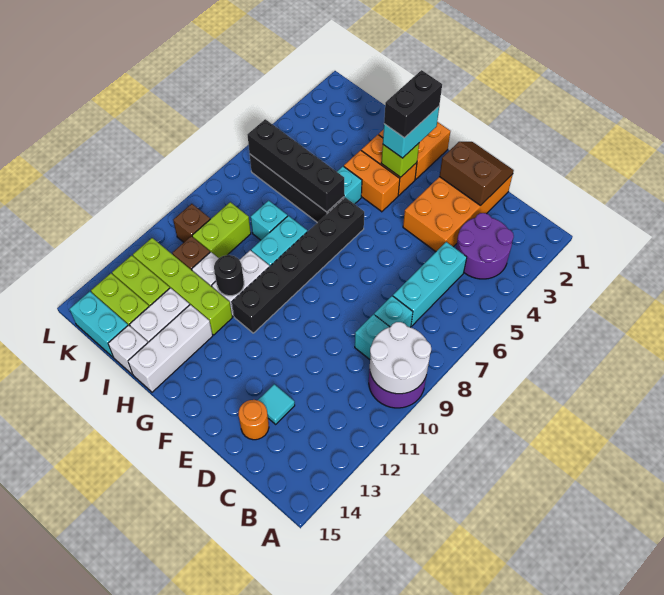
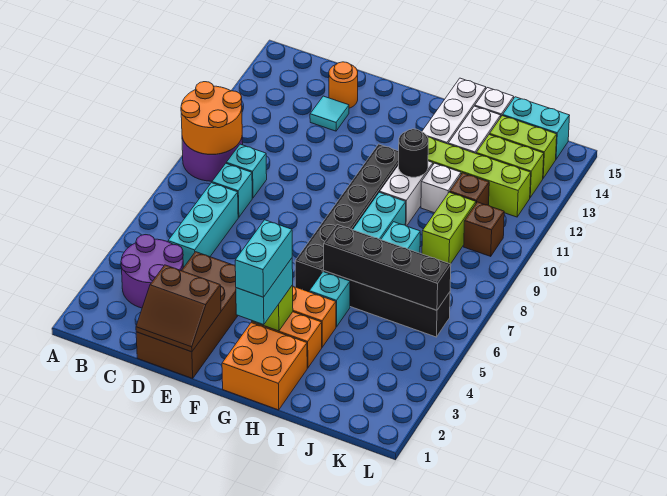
white 2x2 round brick [370,322,431,394] -> orange 2x2 round brick [181,82,242,154]
orange 2x4 brick [403,174,513,252] -> brown 2x4 brick [136,252,238,378]
black 1x2 brick [384,70,442,138] -> cyan 1x2 brick [235,220,292,297]

